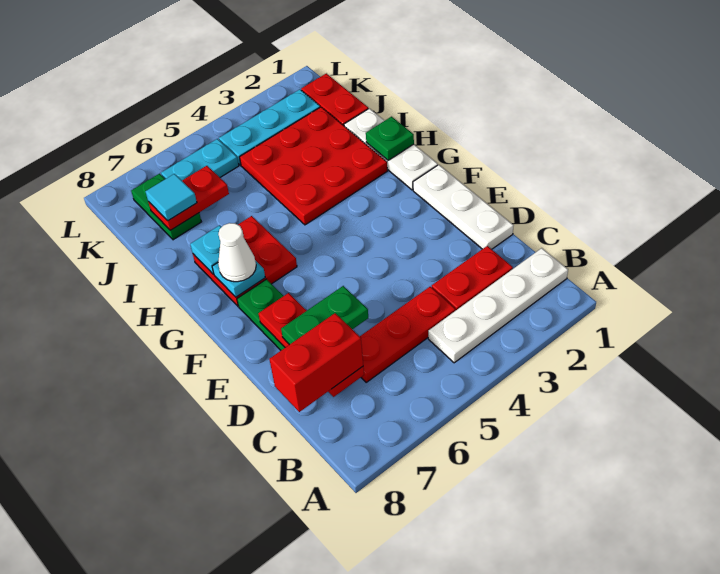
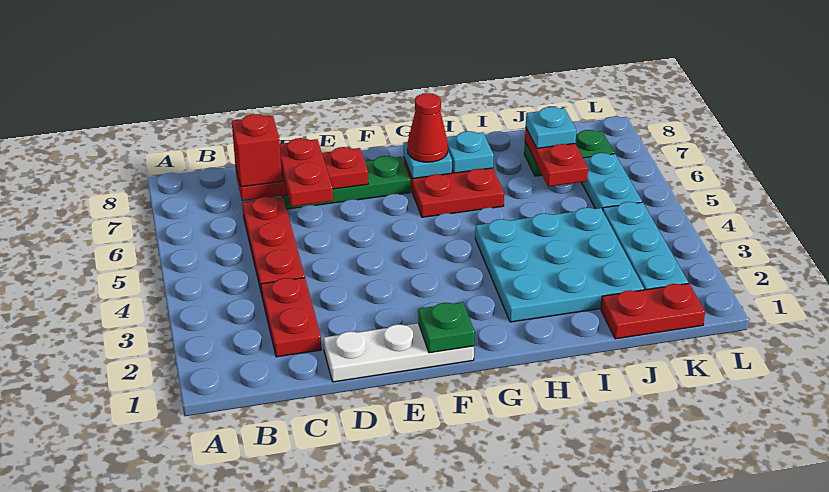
white 1x4 plate [428,248,568,363] -> none
red 1x2 brick [269,313,363,412] -> red 1x1 brick [232,114,282,187]
green 1x2 plate [281,286,368,345] -> red 1x2 plate [280,138,333,207]
white 1x3 plate [344,108,438,190] -> none
white 1x1 cone [218,223,256,282] -> red 1x1 cone [407,93,448,162]
green 1x1 plate [366,117,414,160] -> green 1x1 plate moved to [418,302,475,353]
red 3x3 plate [240,107,387,225] -> cyan 3x3 plate [475,208,644,322]
cyan 1x1 tile [145,174,197,221] -> cyan 1x1 plate [526,107,576,148]

